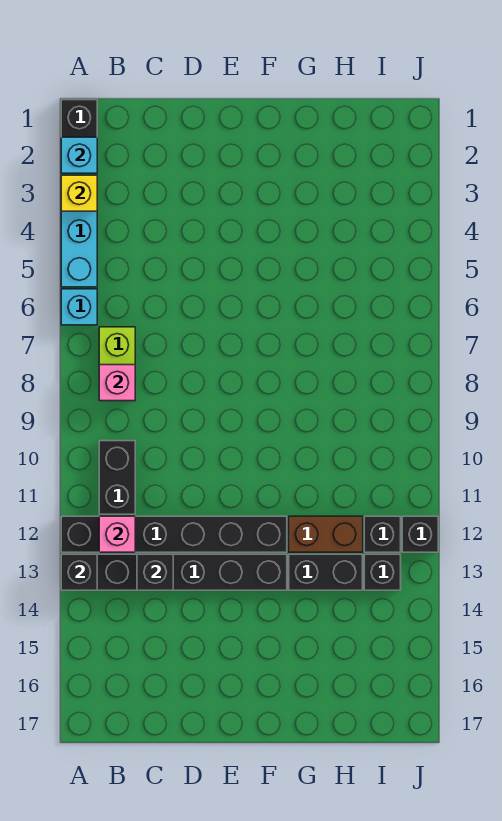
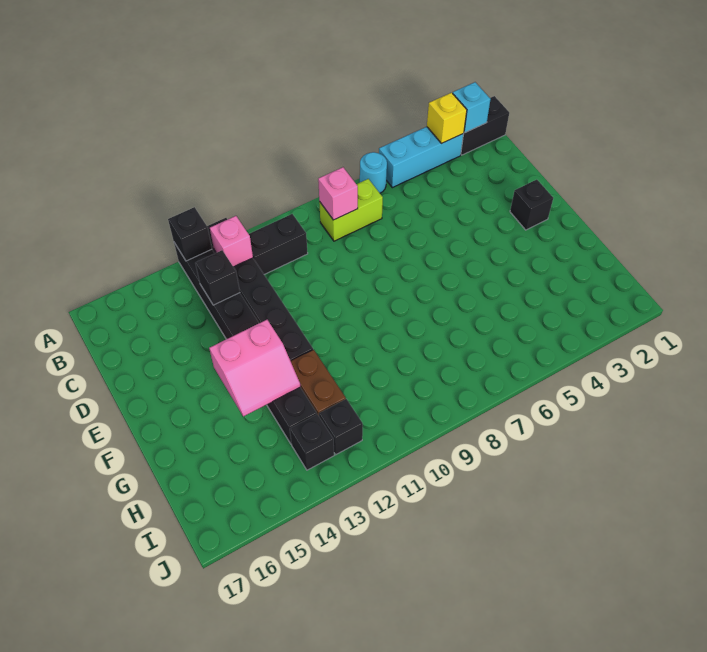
cyan 1x1 brick [61,289,97,325] -> cyan 1x1 round brick [360,152,387,193]
none -> pink 2x2 slope [209,320,300,416]
black 1x1 brick [402,516,438,552] -> black 1x1 brick moved to [510,180,553,230]

